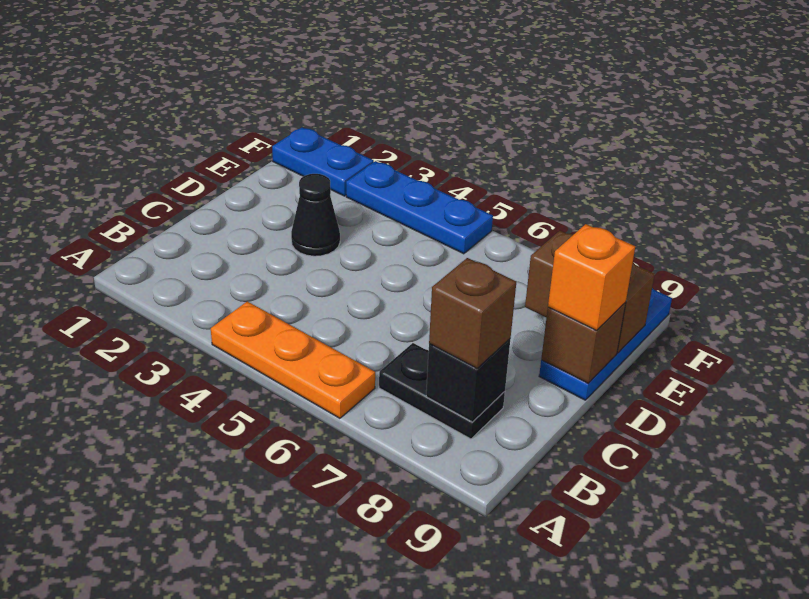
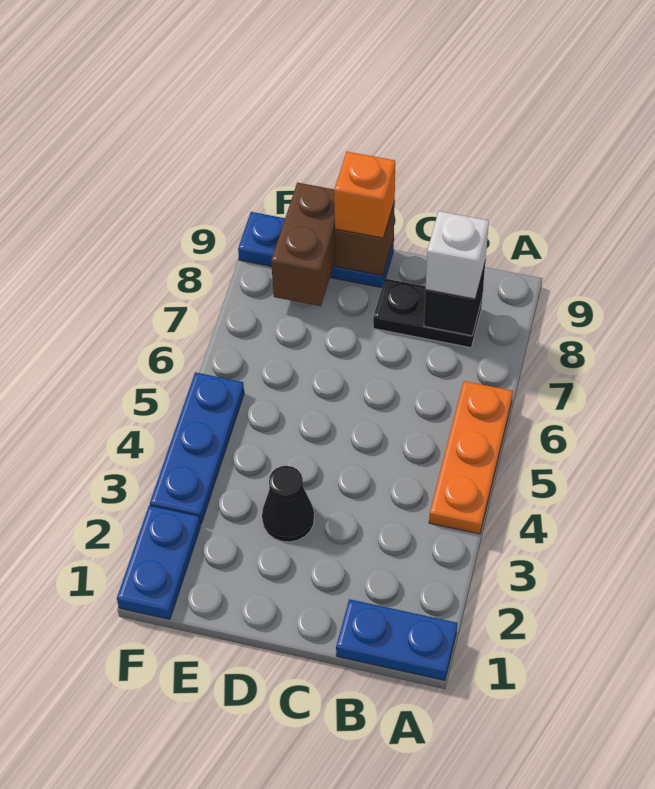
none -> blue 1x2 plate [336,599,457,680]
black 1x2 plate [379,343,505,439] -> black 1x2 plate turned to [373,279,482,348]
brown 1x1 brick [429,258,516,368] -> white 1x1 brick [426,211,489,299]

